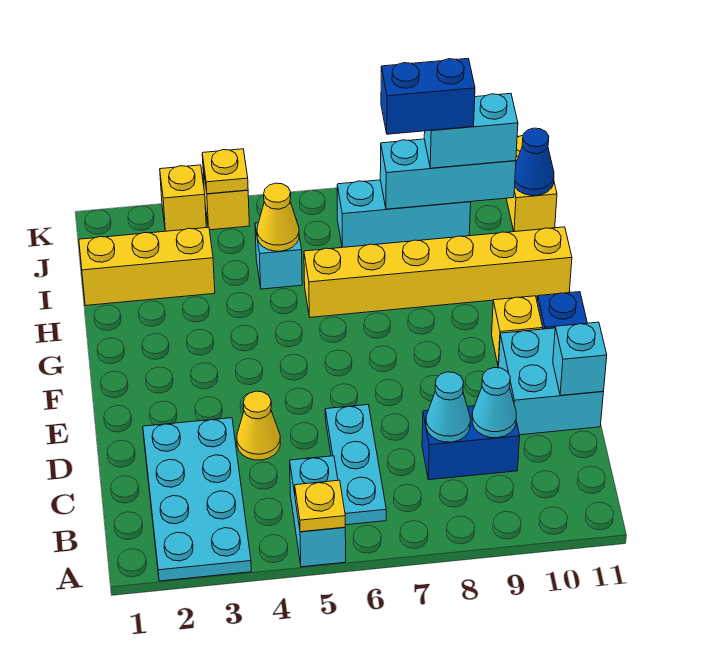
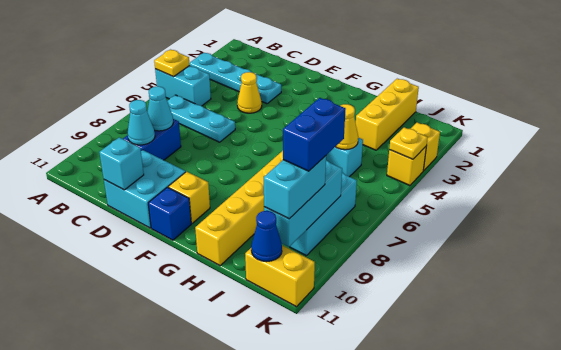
cyan 2x4 plate [143,418,251,581] -> cyan 1x4 plate [189,53,281,104]

